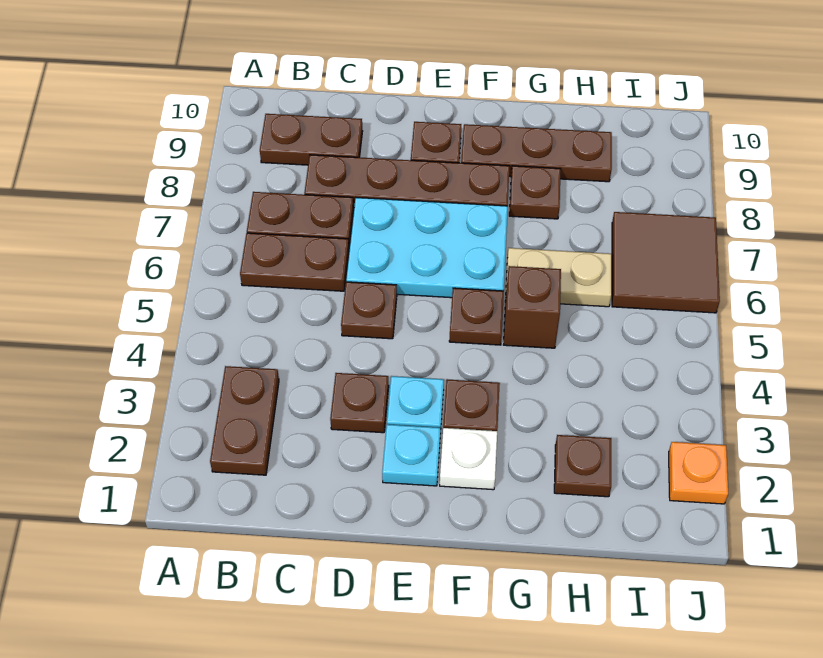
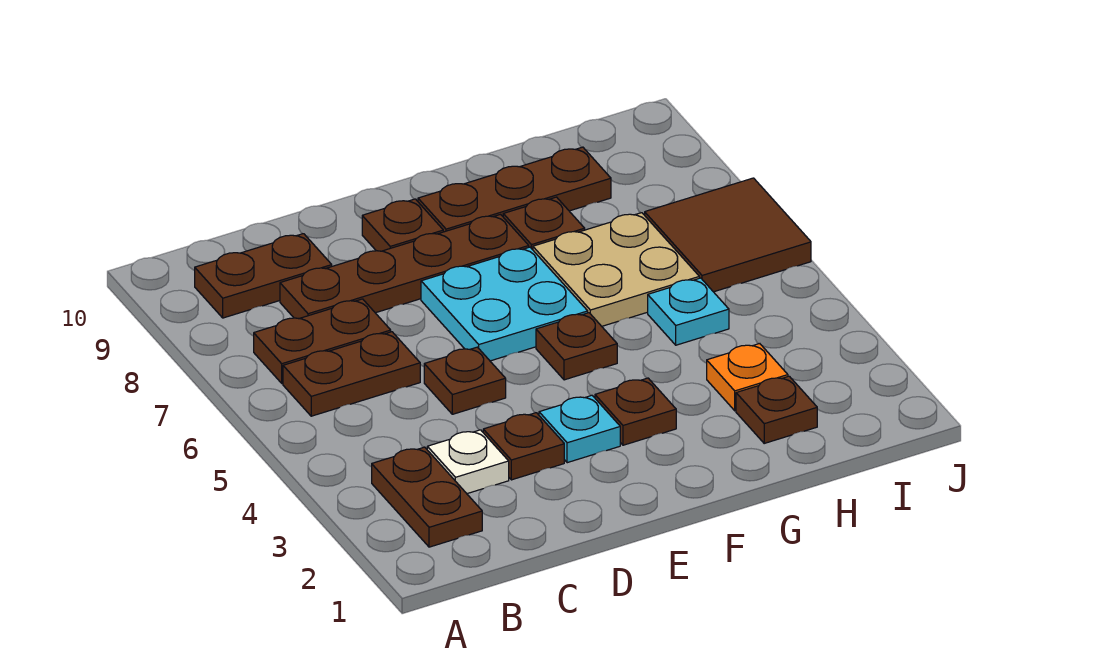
cyan 2x3 plate [346,198,508,298] -> cyan 2x2 plate [421,247,588,361]
cyan 1x1 plate [382,424,440,486] -> cyan 1x1 plate moved to [648,278,729,345]
white 1x1 plate [440,428,497,490] -> white 1x1 plate moved to [427,430,509,494]
brown 1x1 brick [503,266,561,348] -> none
tan 1x2 plate [506,248,612,307] -> tan 2x2 plate [533,213,699,326]
orange 1x1 plate [669,442,728,504] -> orange 1x1 plate moved to [707,344,788,411]

